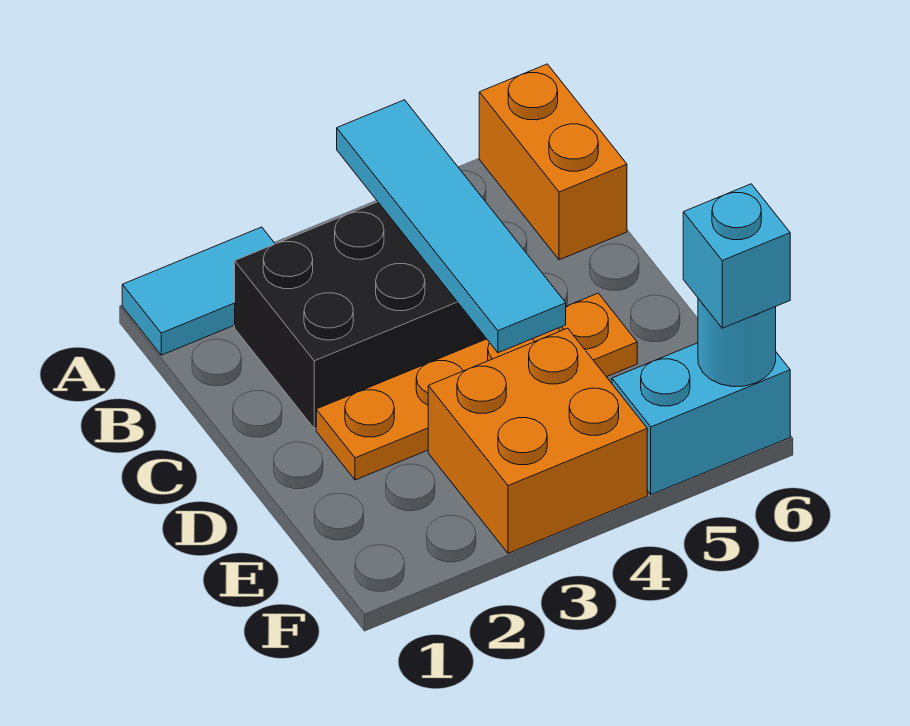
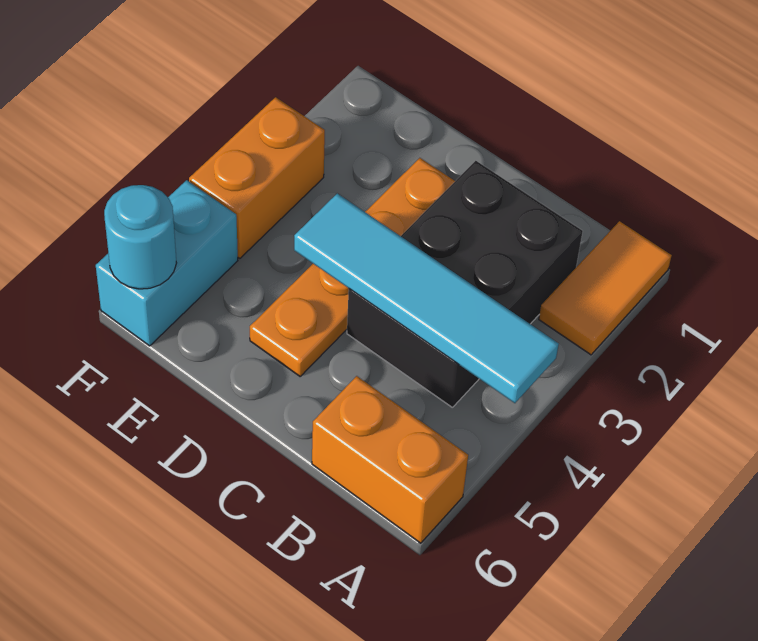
cyan 1x2 tile [122,227,275,355] -> orange 1x2 tile [539,221,672,355]
orange 2x2 brick [428,328,647,553] -> orange 1x2 brick [189,97,325,258]
cyan 1x1 brick [683,184,790,328] -> none

